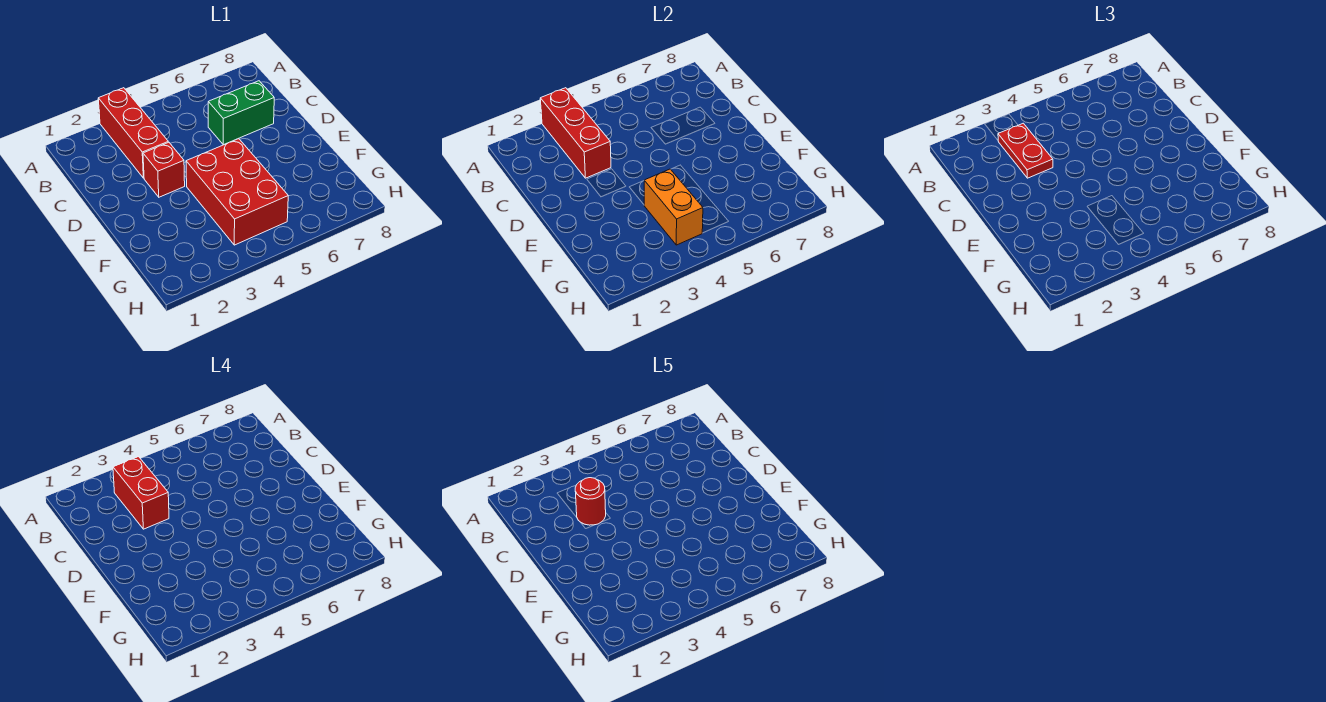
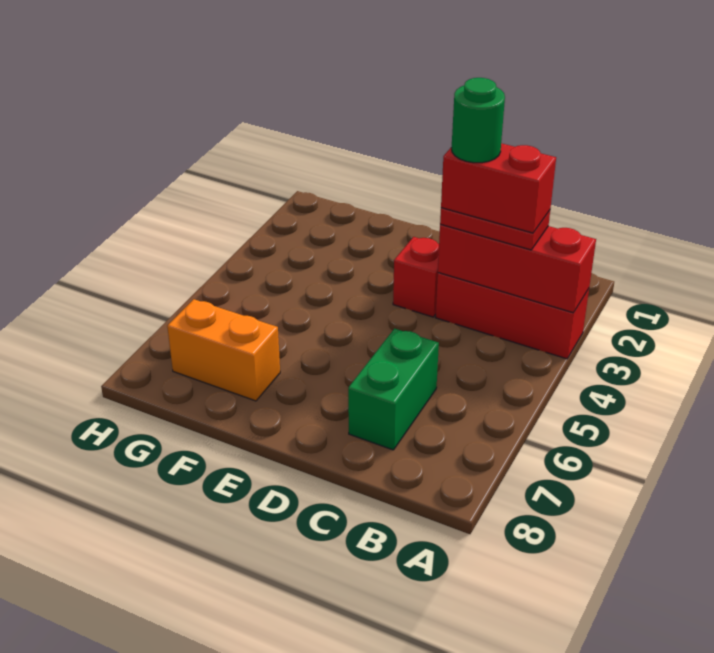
red 1x1 round brick [575,478,606,525] -> green 1x1 round brick [452,78,505,163]
red 2x3 brick [186,139,288,245] -> none
orange 1x2 brick [644,169,703,245] -> orange 1x2 brick moved to [167,299,280,401]

